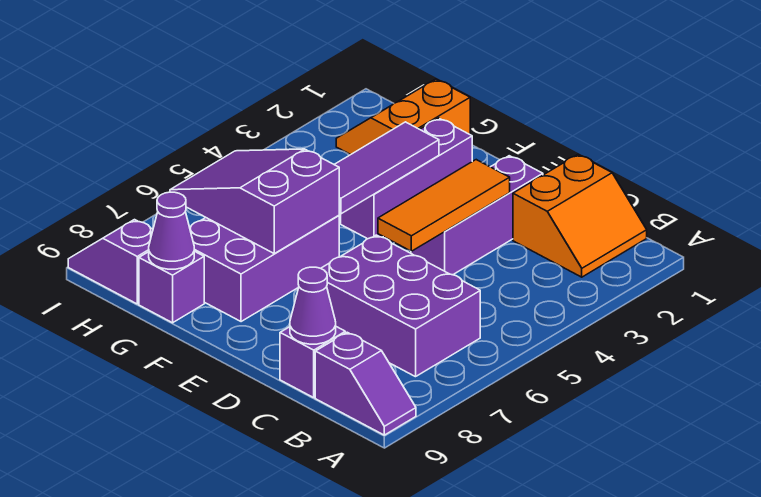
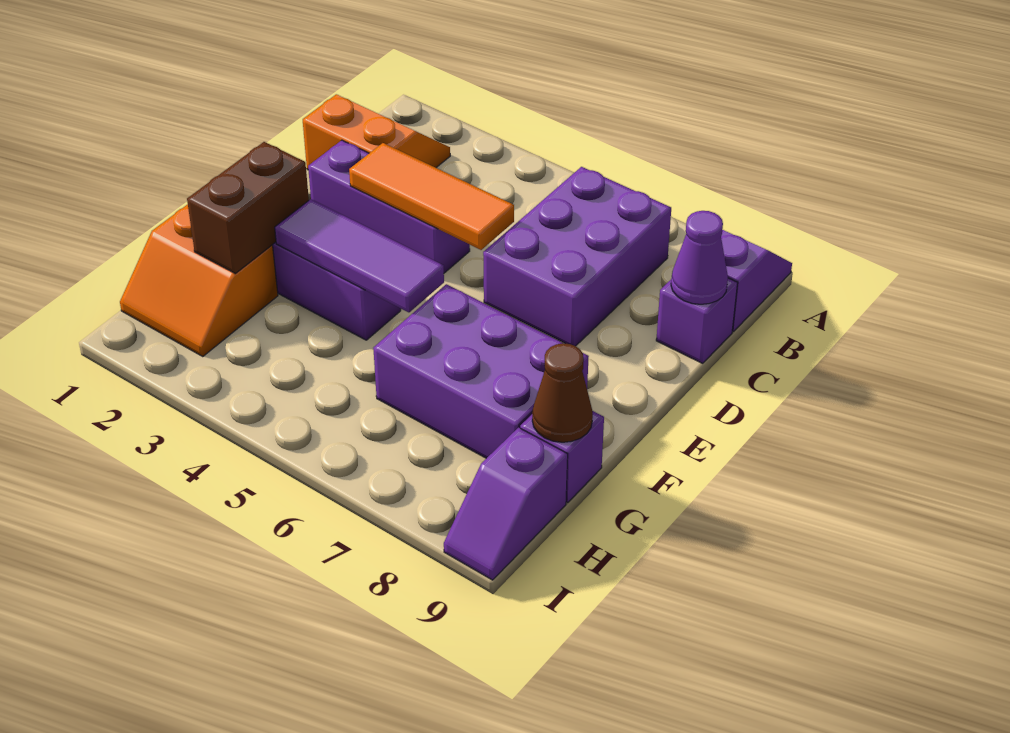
none -> brown 1x2 brick [187,142,309,273]
purple 2x3 slope [170,149,339,254] -> none
purple 1x1 cone [149,192,194,269] -> brown 1x1 cone [532,343,593,442]

